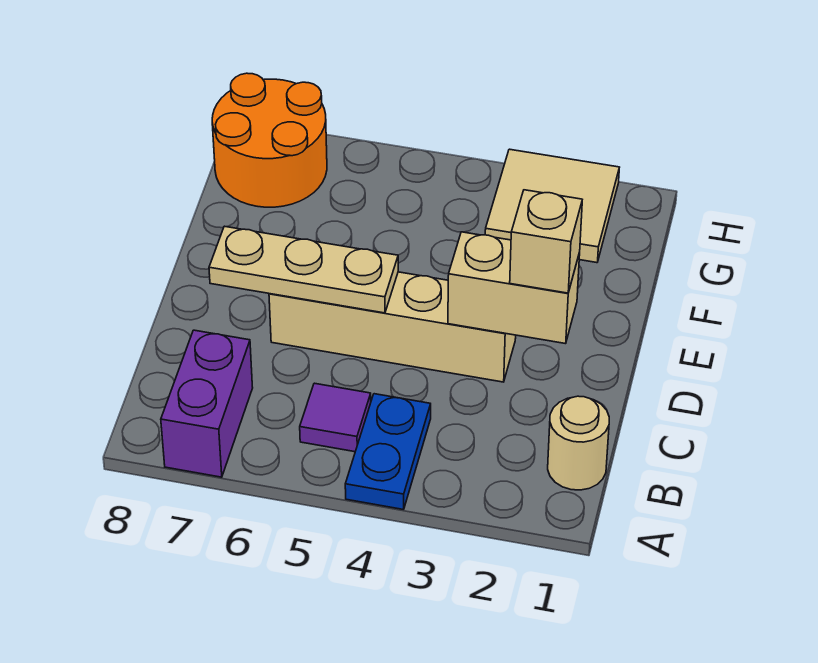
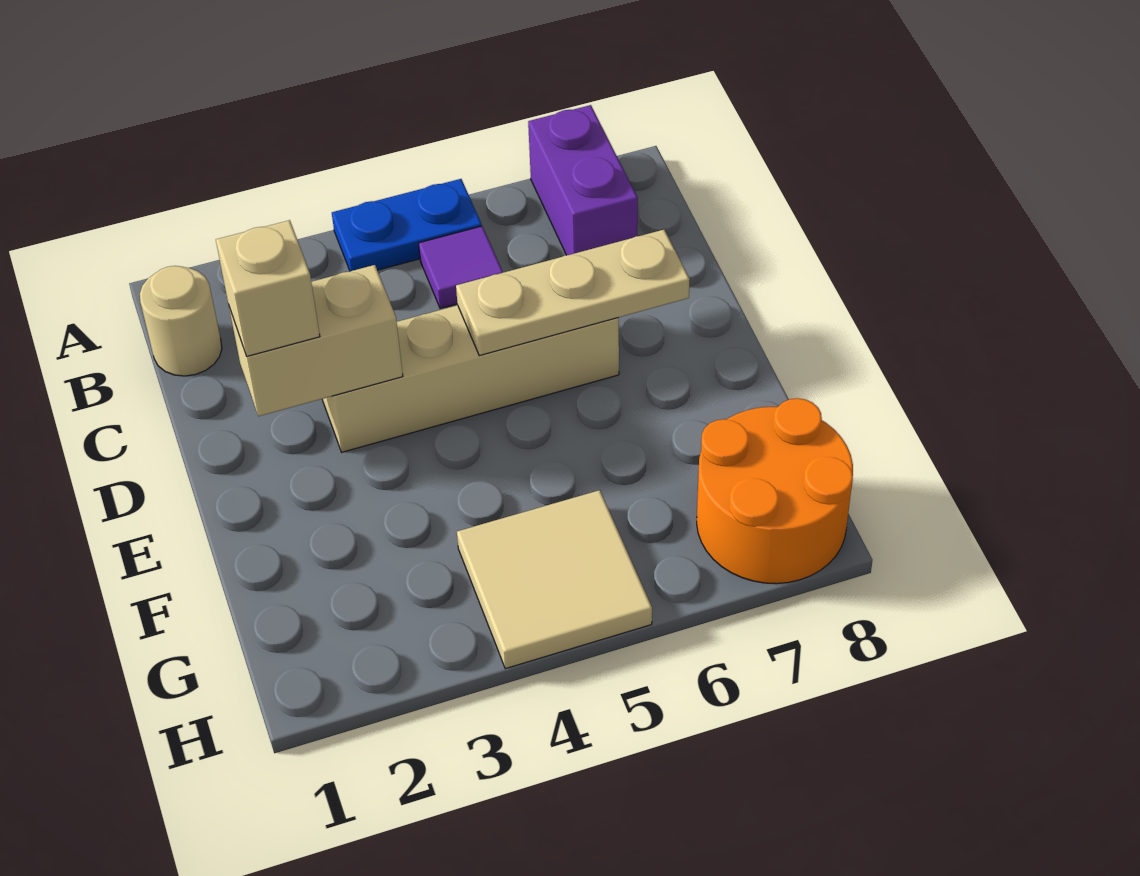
blue 1x2 plate [345,394,431,510] -> blue 1x2 plate turned to [332,179,482,271]
tan 2x2 tile [485,149,619,263] -> tan 2x2 tile moved to [457,490,652,669]

